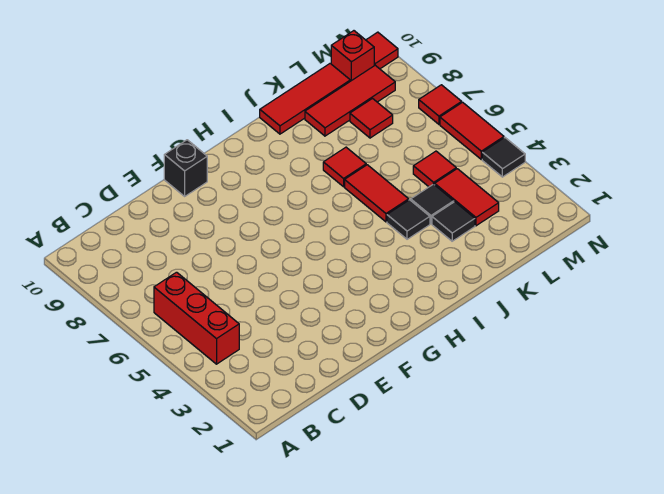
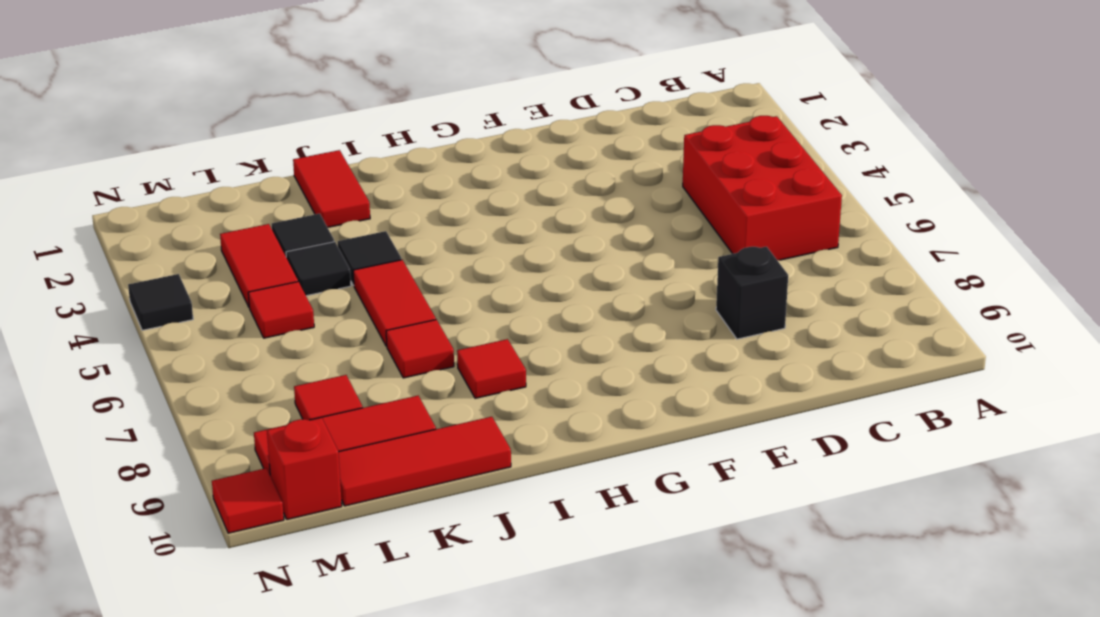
red 1x3 brick [154,272,239,364] -> red 2x3 brick [683,116,842,260]
black 1x1 brick [164,140,207,196] -> black 1x1 brick moved to [716,247,788,339]
red 1x2 tile [440,102,504,159] -> red 1x2 tile moved to [293,150,370,228]
red 1x1 tile [419,85,462,124] -> red 1x1 tile moved to [457,339,526,398]

